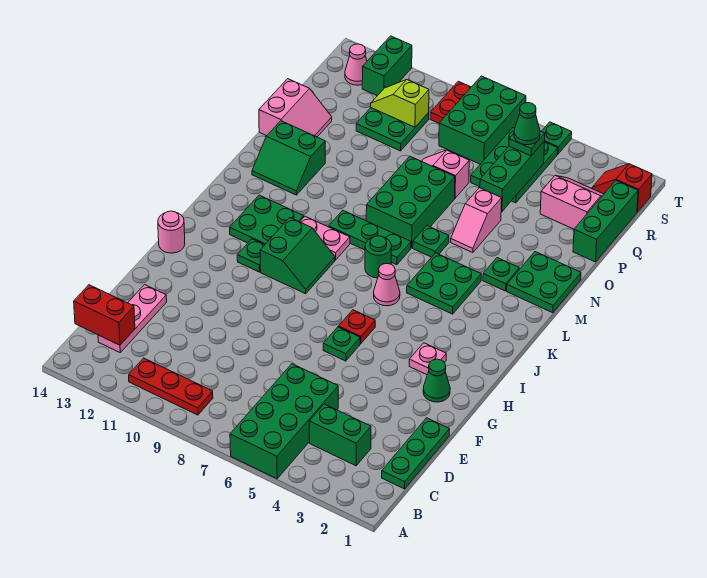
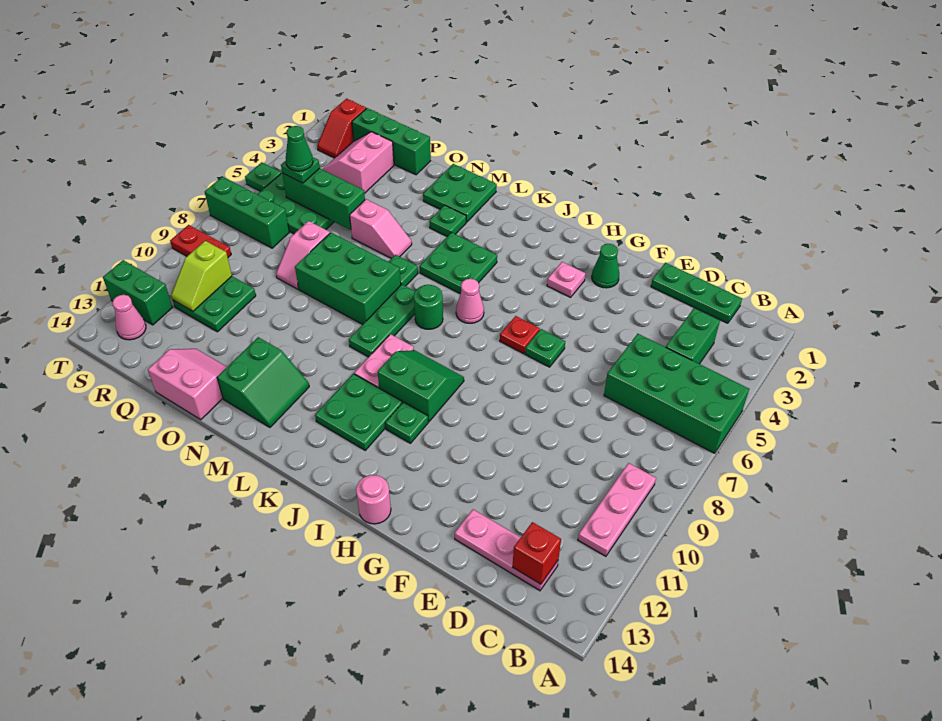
red 1x3 plate [129,358,213,415] -> pink 1x3 plate [578,463,656,556]
red 1x2 brick [74,285,135,345] -> red 1x1 brick [513,522,561,584]
green 2x3 brick [439,76,526,164] -> green 1x3 brick [205,177,289,248]

